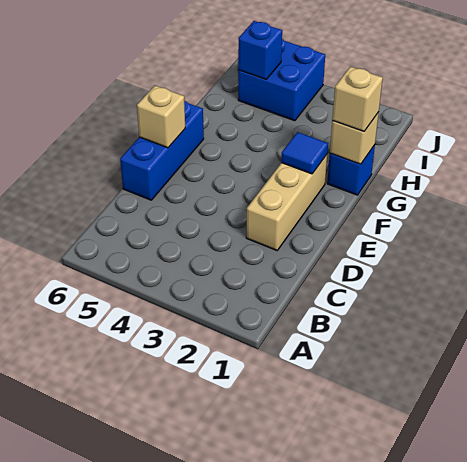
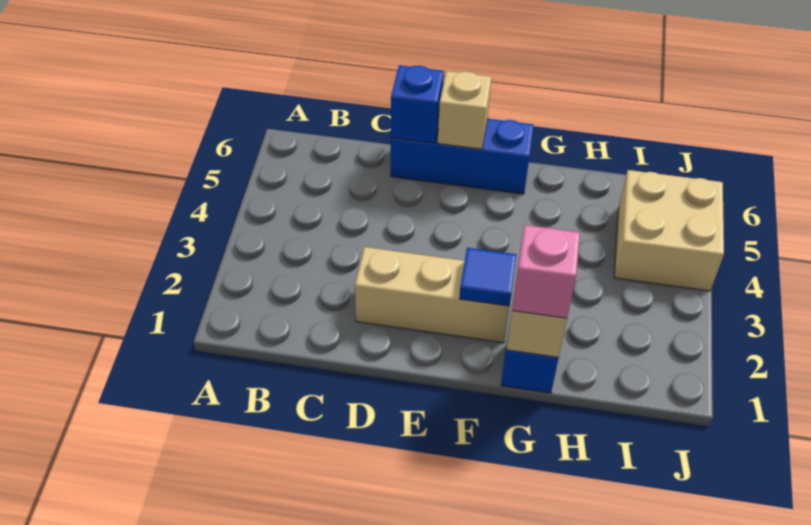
tan 1x1 brick [332,67,383,131] -> pink 1x1 brick [512,225,580,318]
blue 2x2 brick [238,39,325,121] -> tan 2x2 brick [614,170,724,291]
blue 1x1 brick [238,21,282,79] -> blue 1x1 brick moved to [391,65,444,143]

